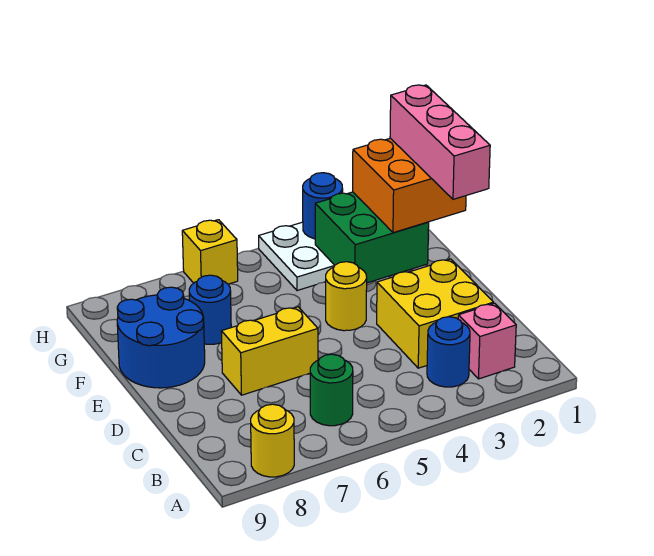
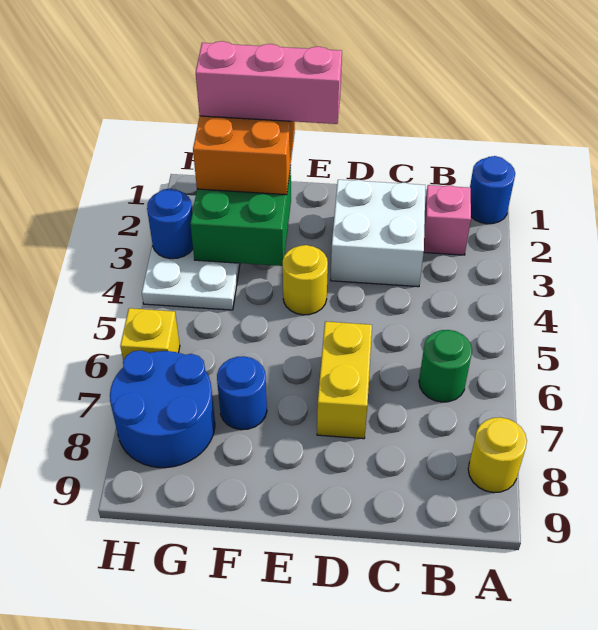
blue 1x1 round brick [427,317,470,387] -> blue 1x1 round brick moved to [470,156,515,224]
yellow 2x2 brick [377,259,494,368] -> white 2x2 brick [331,180,425,287]
blue 2x2 round brick [117,287,205,388] -> blue 2x2 round brick moved to [110,350,215,468]

